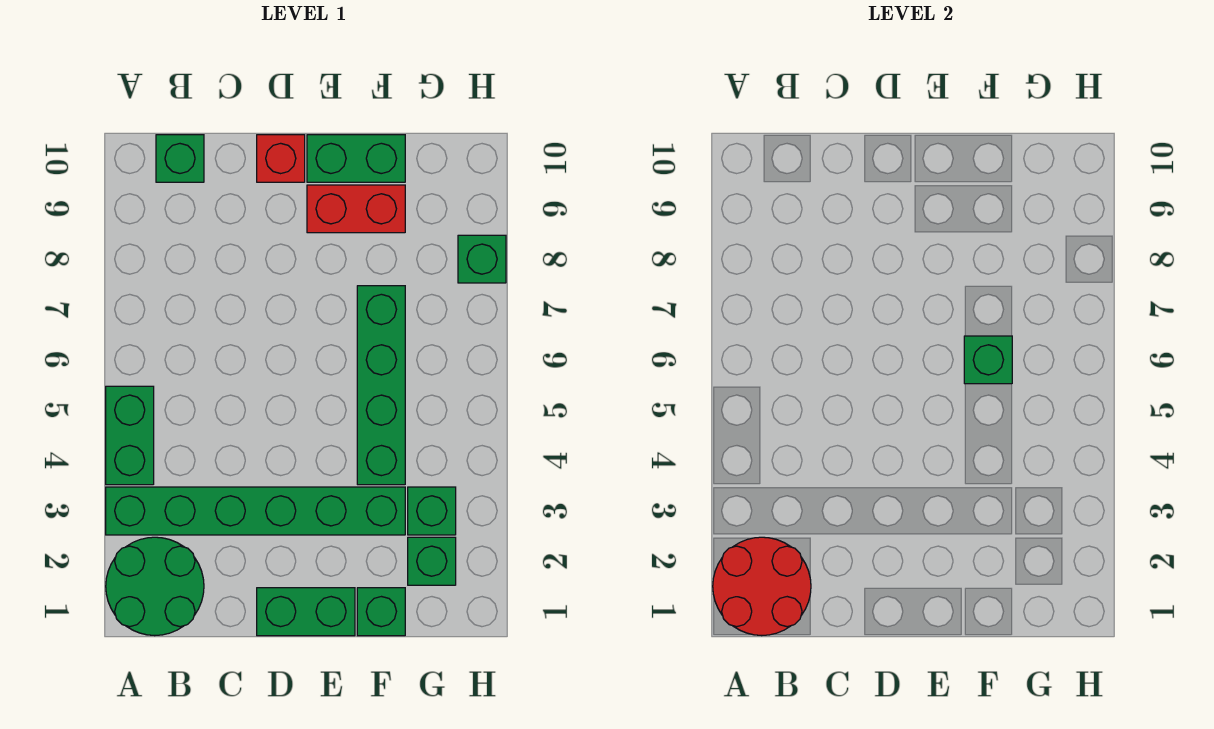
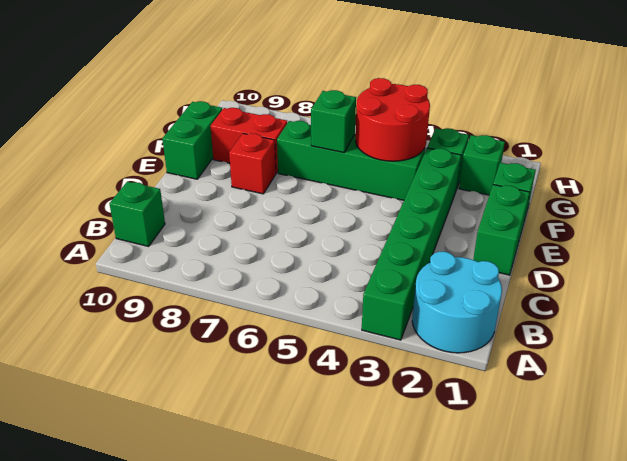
green 2x2 round brick [106,537,204,636] -> cyan 2x2 round brick [412,251,502,353]
red 2x2 round brick [713,537,811,636] -> red 2x2 round brick moved to [355,78,430,161]
green 1x2 brick [106,386,154,485] -> none
red 1x1 brick [257,135,305,182] -> red 1x1 brick moved to [229,133,276,194]
red 1x2 brick [307,185,405,233] -> red 1x2 brick turned to [210,108,287,173]
green 1x1 brick [458,235,506,283] -> none

